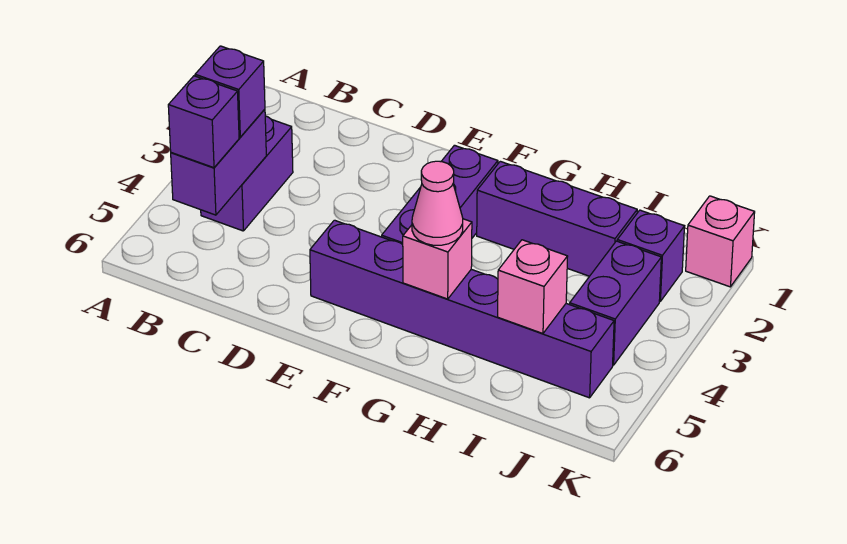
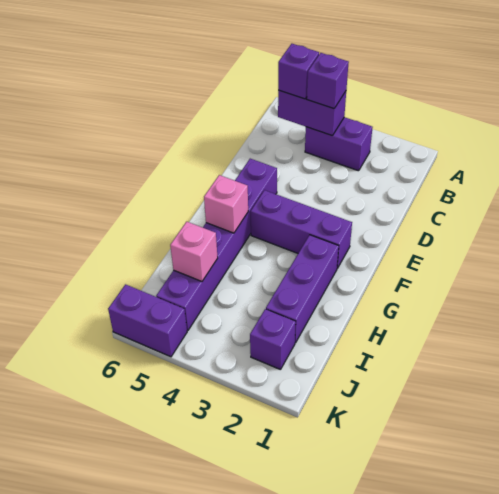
pink 1x1 cone [412,161,463,245] -> none
purple 1x2 brick [570,241,661,365] -> purple 1x2 brick moved to [108,284,187,357]
pink 1x1 brick [686,196,755,287] -> none

